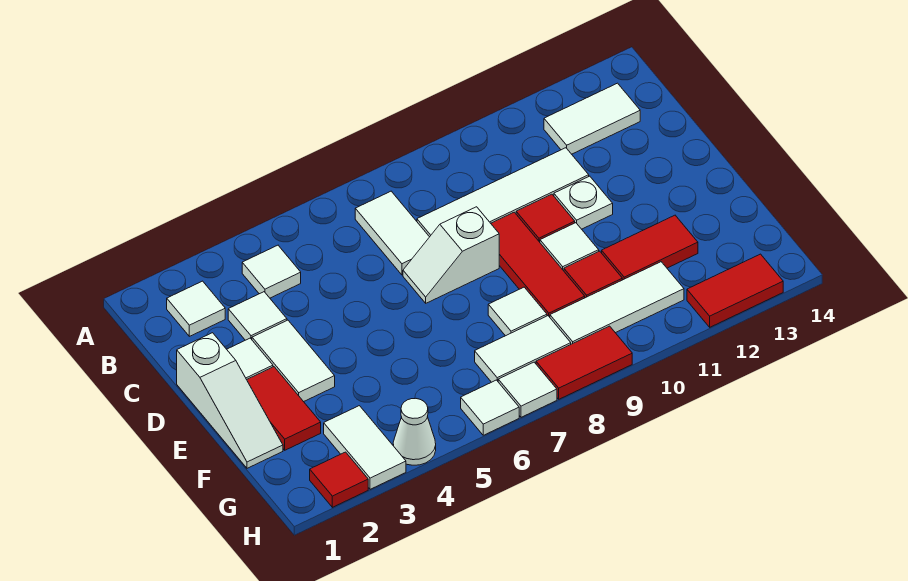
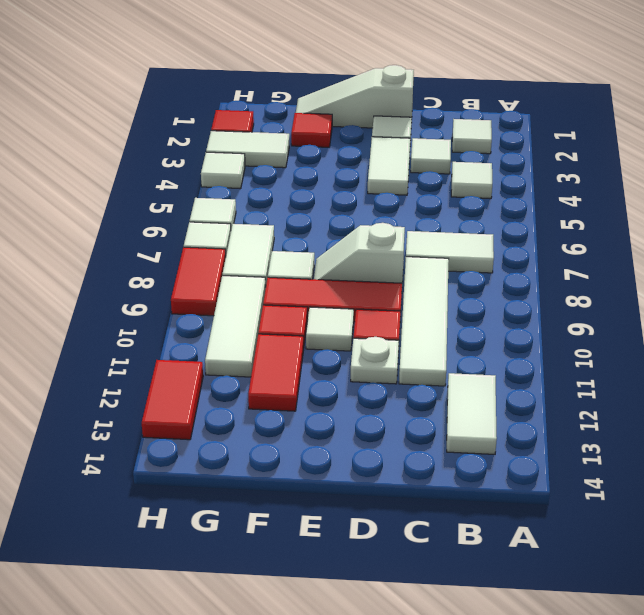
white 1x2 tile [252,320,335,402] -> white 1x2 tile turned to [368,137,410,195]
white 1x2 slope [403,207,499,303] -> white 1x2 slope turned to [314,223,405,283]
red 1x2 tile [247,367,321,450] -> red 1x1 tile [291,113,332,147]
white 1x1 cone [393,398,436,465] -> white 1x1 tile [201,152,245,189]

